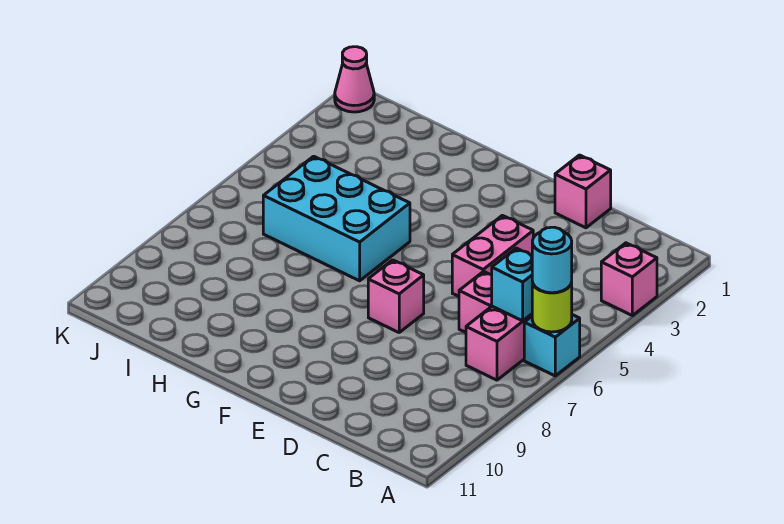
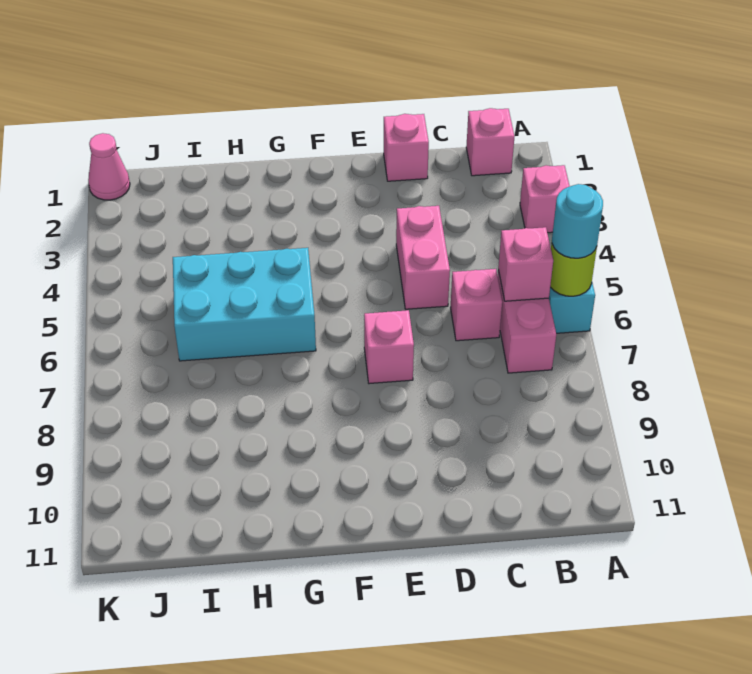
none -> pink 1x1 brick [466,108,514,176]
cyan 1x1 brick [492,248,532,321] -> pink 1x1 brick [498,227,553,301]

